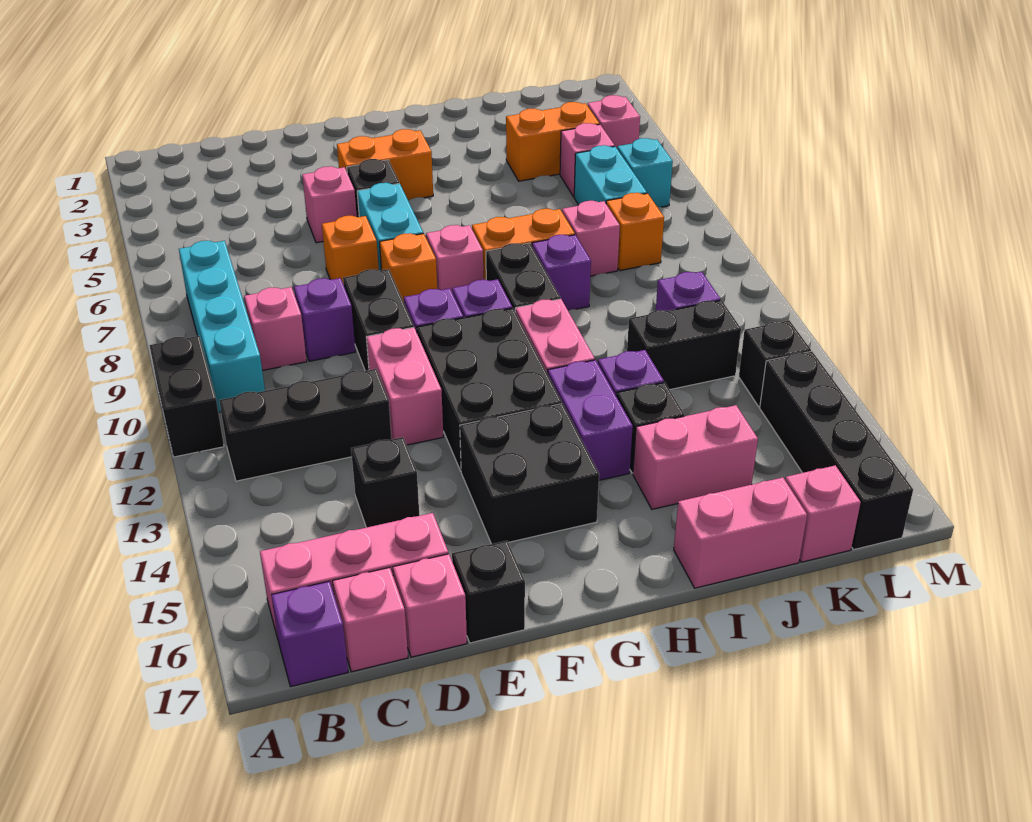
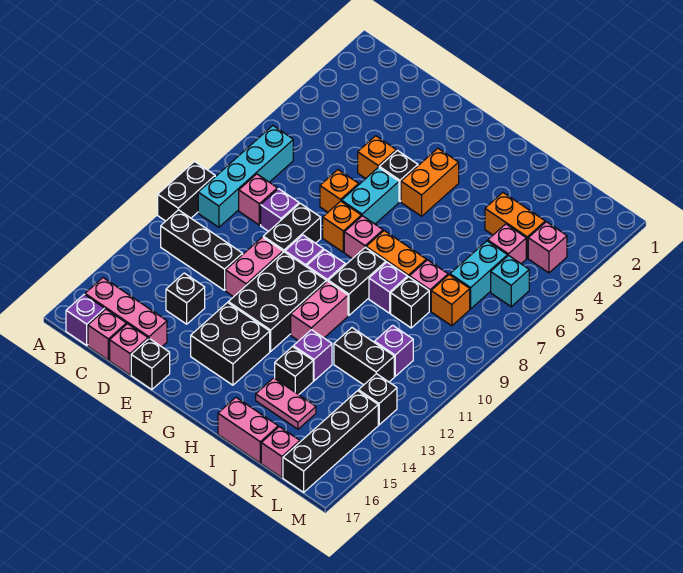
pink 1x1 brick [302,166,357,243] -> orange 1x1 brick [358,136,396,178]
orange 1x2 brick [337,129,433,200] -> orange 1x2 brick turned to [401,149,459,216]
purple 1x2 brick [548,360,633,480] -> none
pink 1x2 brick [633,405,758,509] -> pink 1x2 plate [256,378,316,429]
none -> black 1x1 brick [391,277,429,328]

